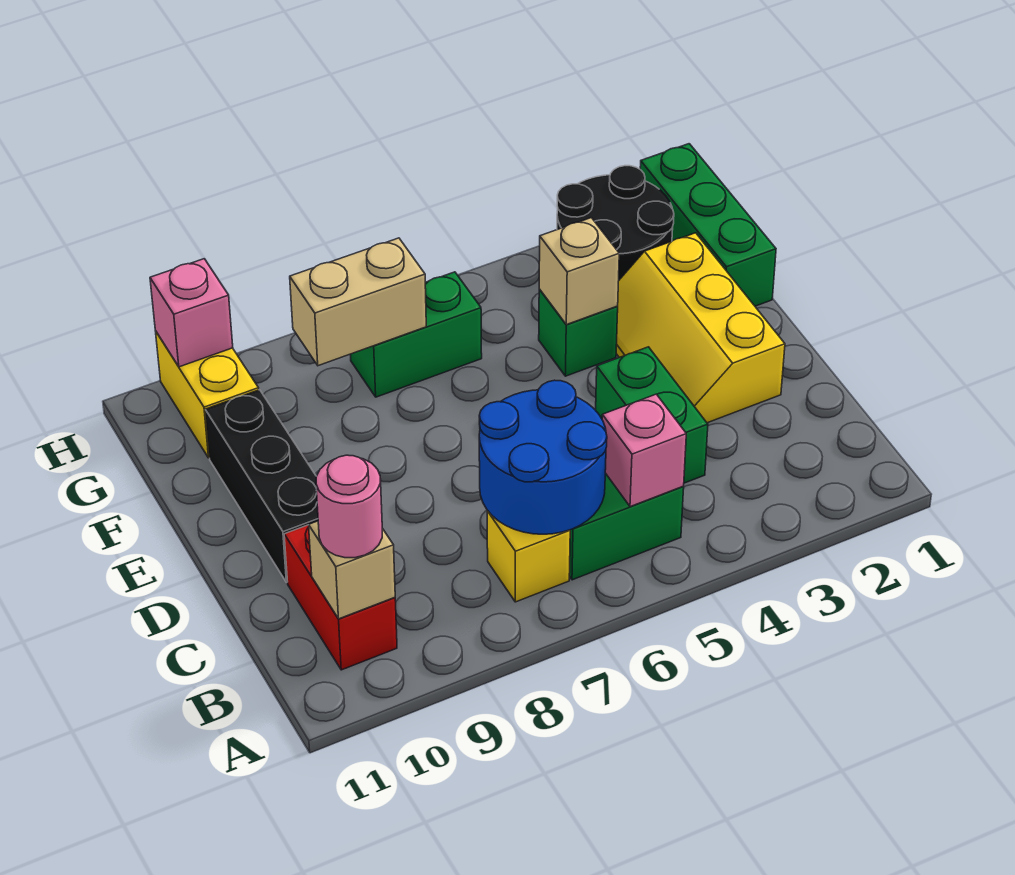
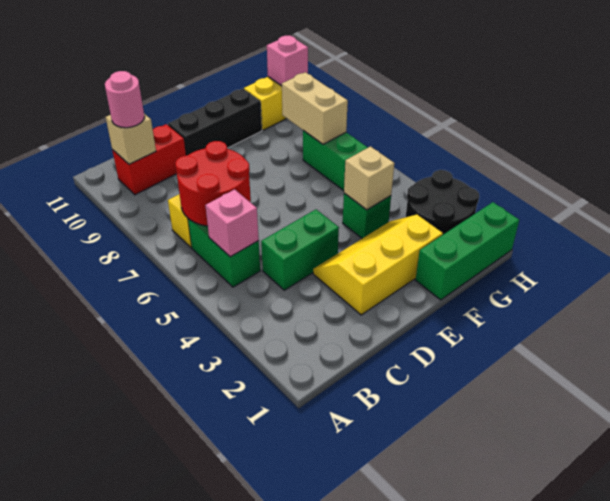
blue 2x2 round brick [479,380,607,534] -> red 2x2 round brick [175,141,251,226]

